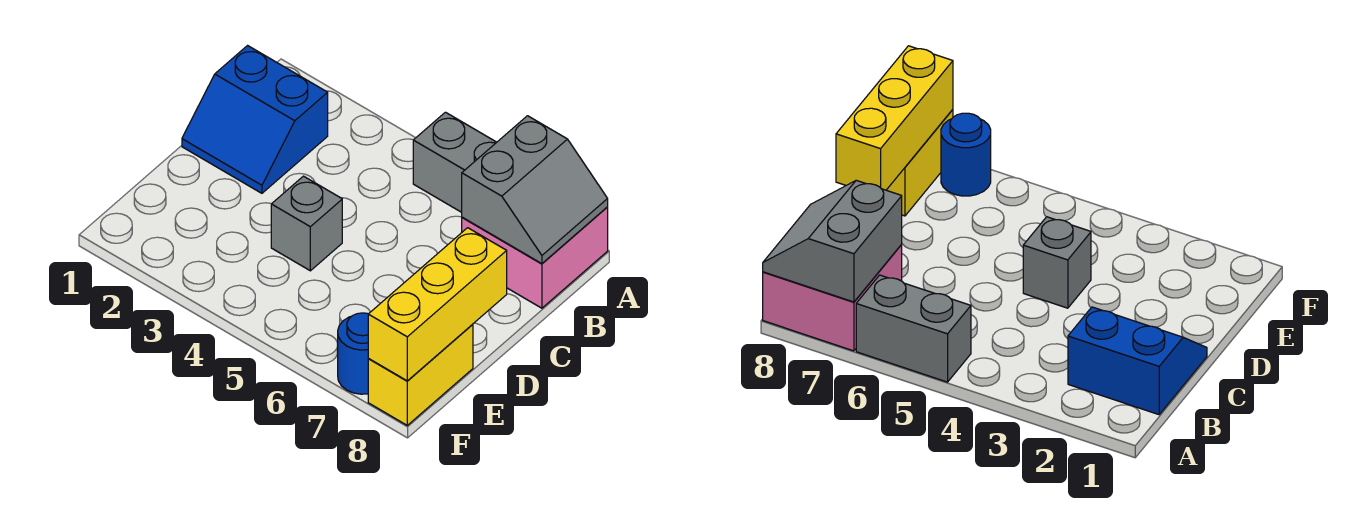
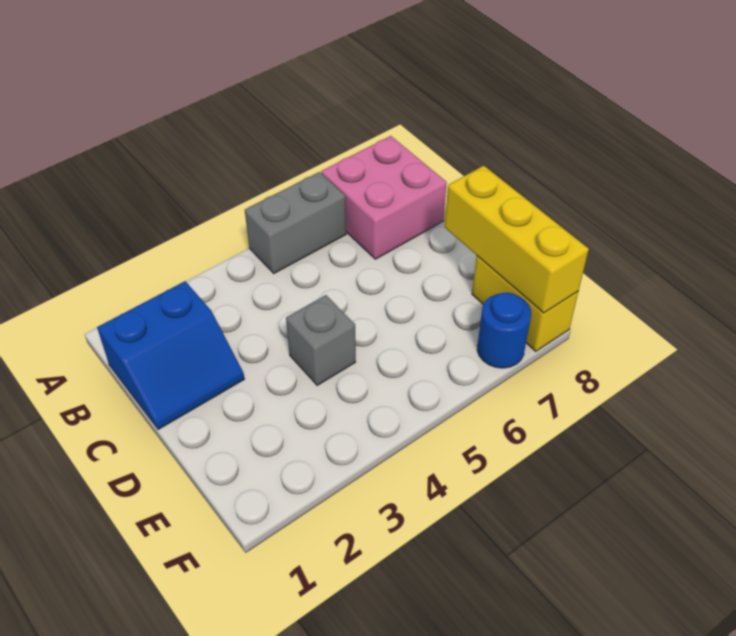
grey 2x2 slope [462,116,608,264] -> none

